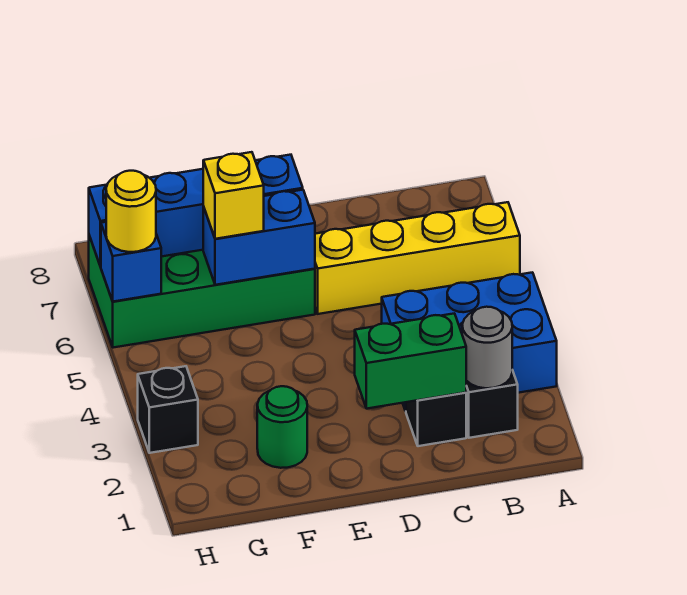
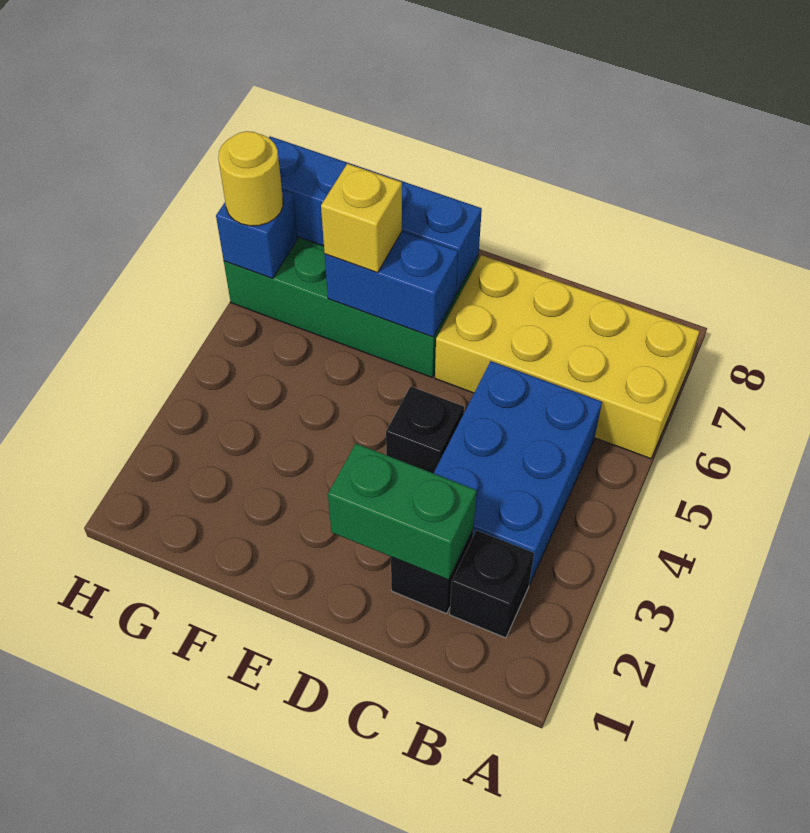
blue 2x3 brick [382,272,557,411] -> blue 2x3 brick turned to [434,361,602,585]
yellow 1x4 brick [315,202,520,314] -> yellow 2x4 brick [435,255,700,459]
grey 1x1 round brick [462,307,512,388] -> none
green 1x1 round brick [257,386,307,468] -> none
black 1x1 brick [138,366,198,453] -> black 1x1 brick moved to [386,386,464,473]

